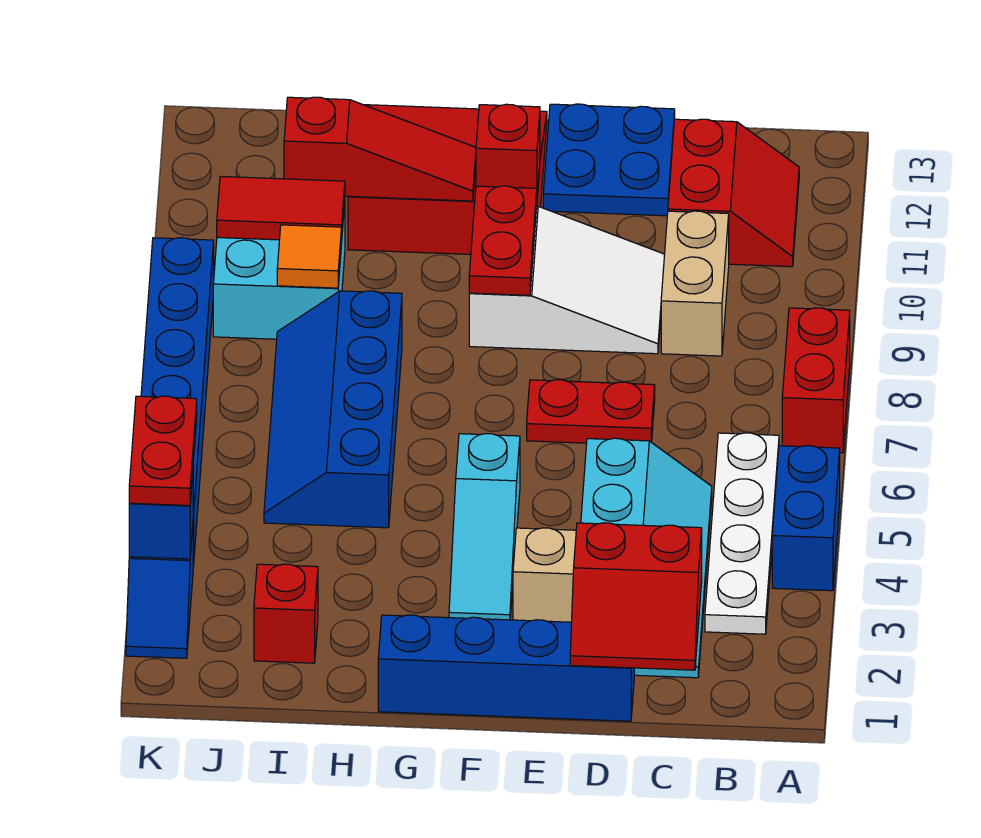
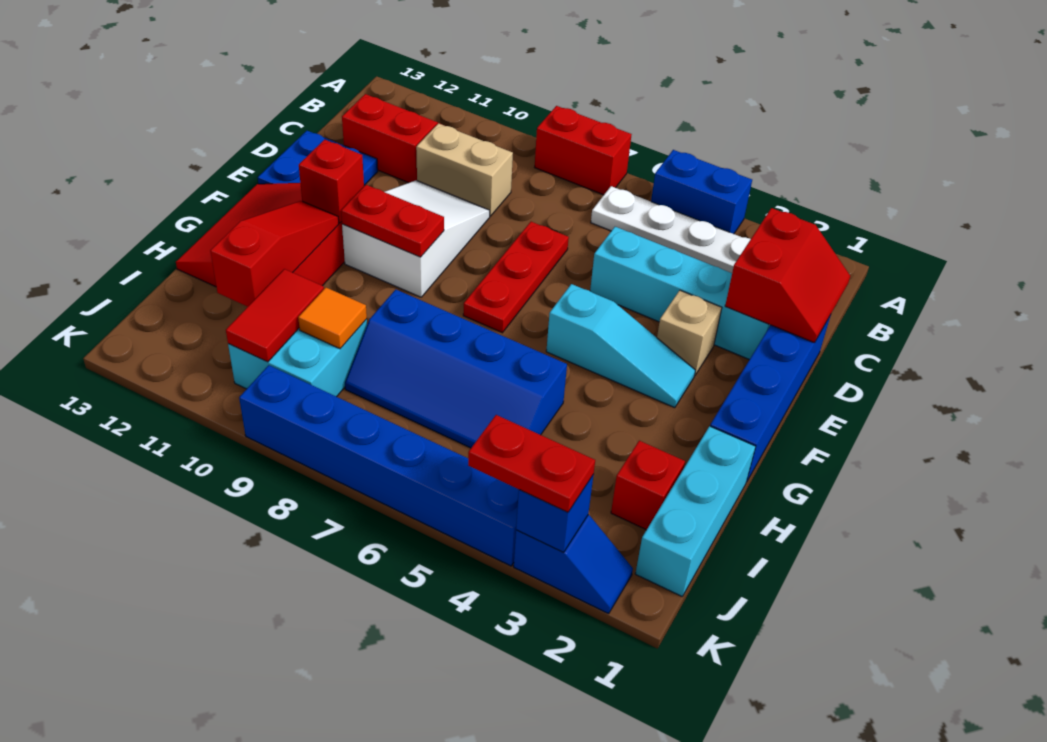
red 1x2 plate [527,380,655,443] -> red 1x3 plate [463,222,569,333]
none -> cyan 1x3 brick [635,426,756,596]

